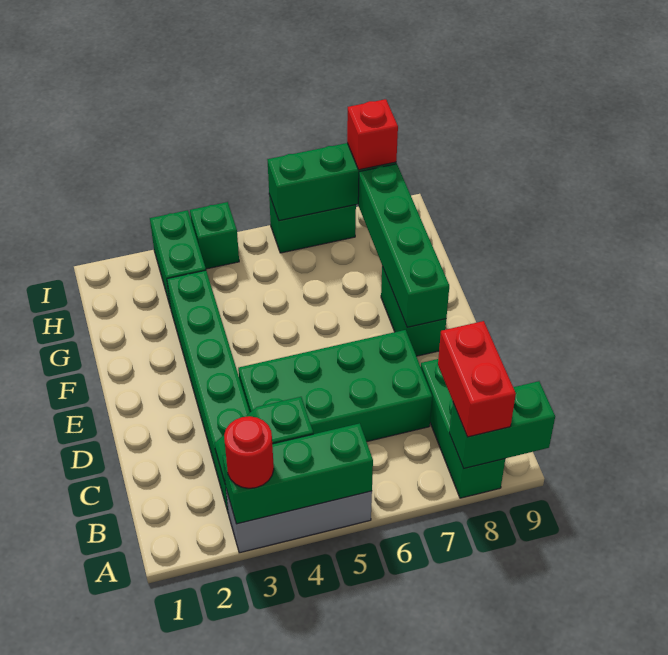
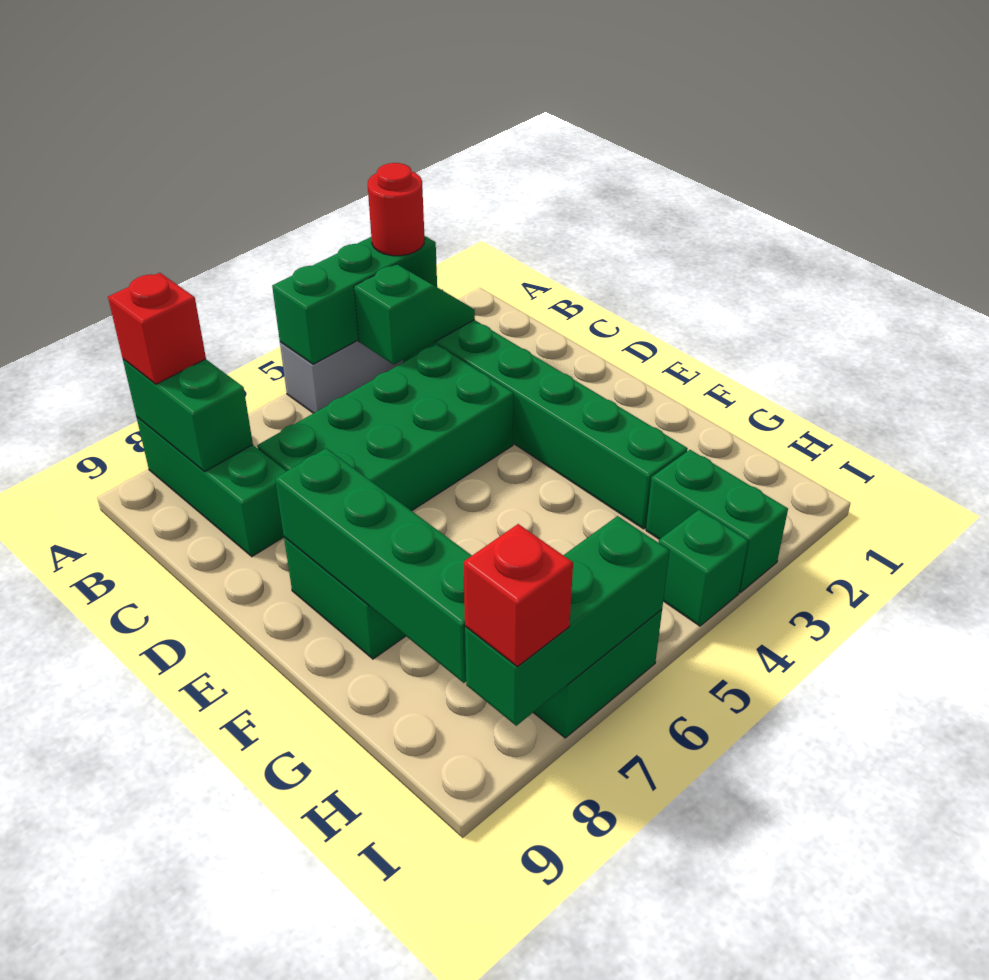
green 1x2 brick [449,381,555,468] -> green 1x2 brick turned to [123,359,253,472]
red 1x2 brick [438,321,516,437] -> red 1x1 brick [108,273,206,384]

